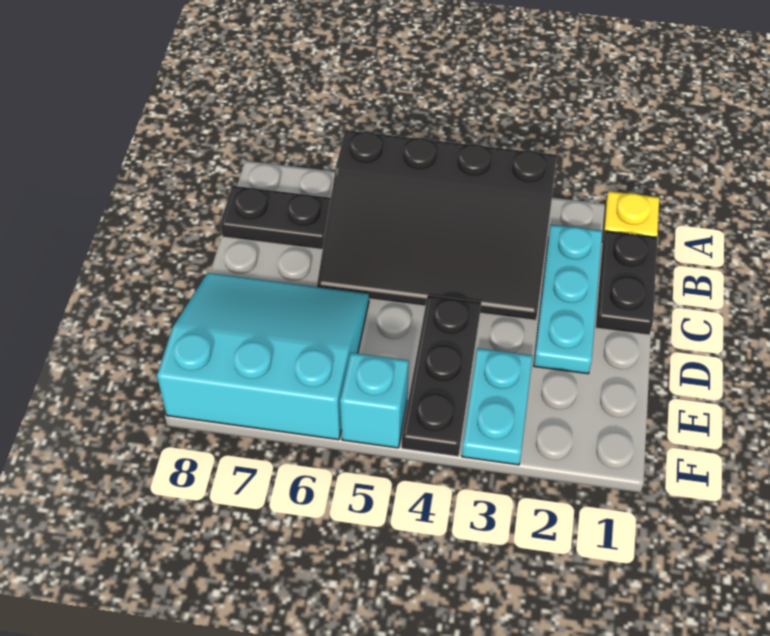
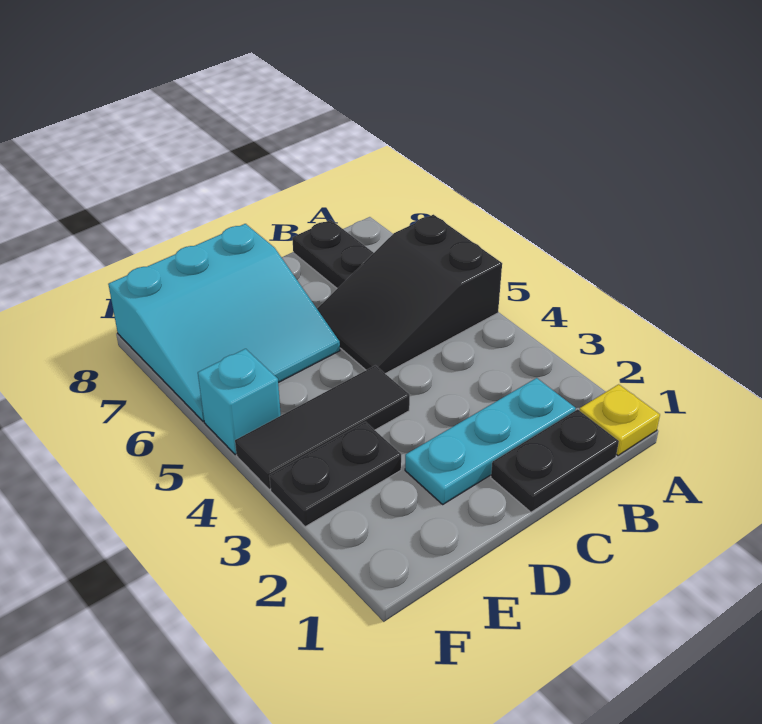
black 3x4 slope [317,130,557,320] -> black 2x3 slope [317,215,502,374]
black 1x3 plate [402,295,481,456] -> black 1x3 tile [235,365,410,490]
cyan 3x3 slope [157,273,369,440] -> cyan 3x3 slope turned to [108,224,340,421]
cyan 1x2 plate [462,348,532,465] -> black 1x2 plate [269,422,401,527]

